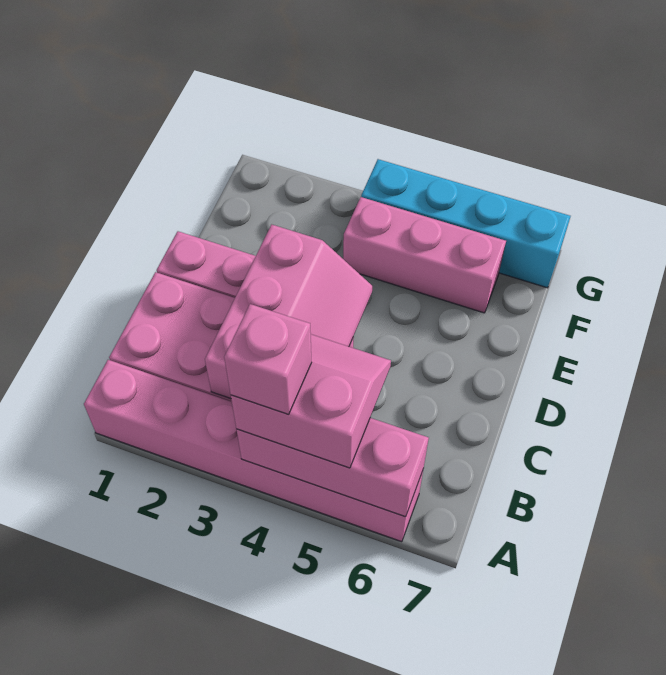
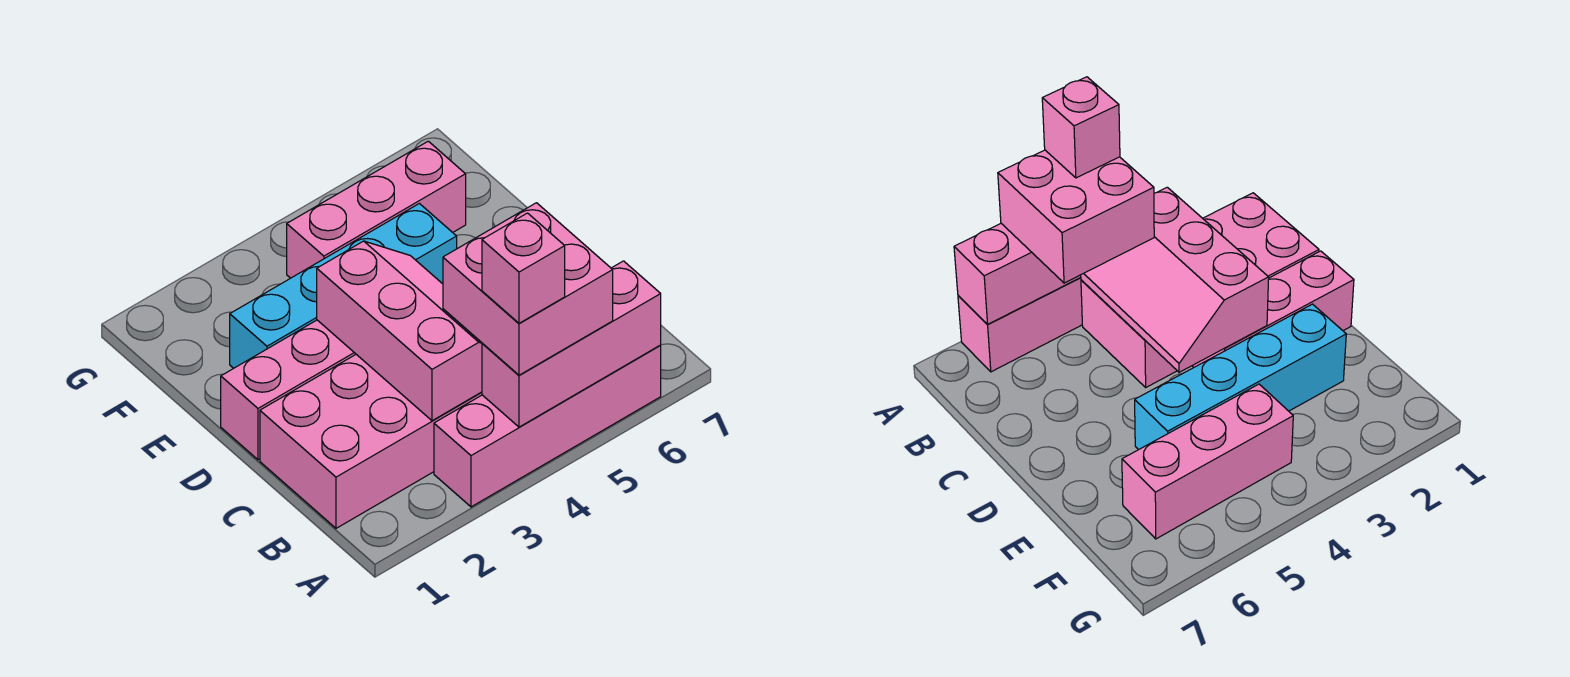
pink 1x6 brick [84,360,423,542] -> pink 1x4 brick [434,346,661,507]
pink 2x2 slope [231,334,391,468] -> pink 2x2 brick [443,203,613,375]
cyan 1x4 brick [361,159,571,288] -> cyan 1x4 brick moved to [230,204,457,368]

